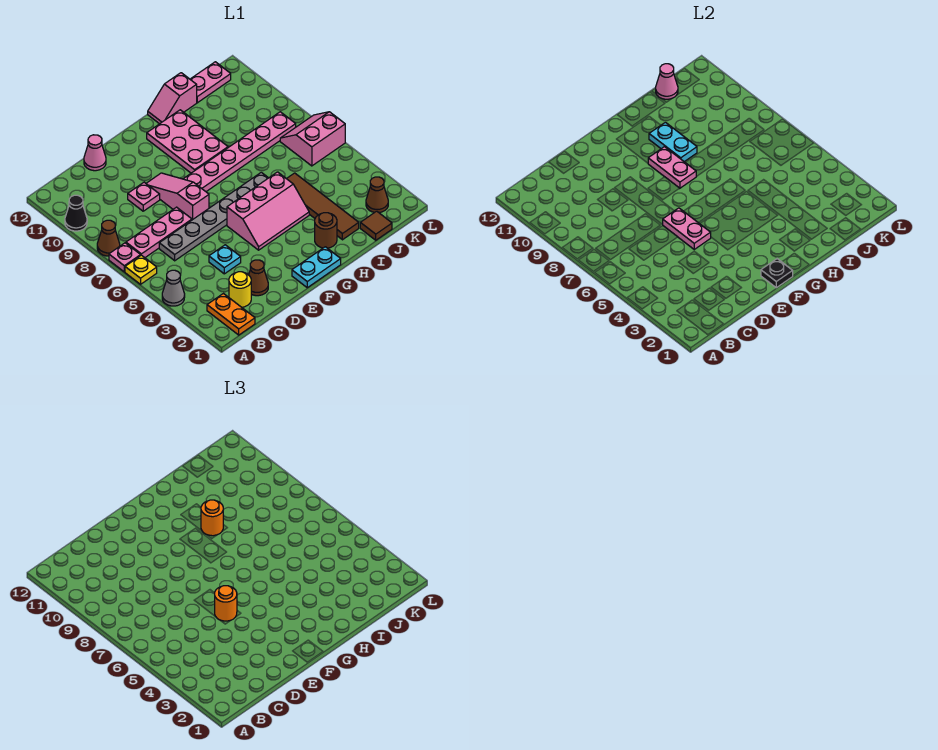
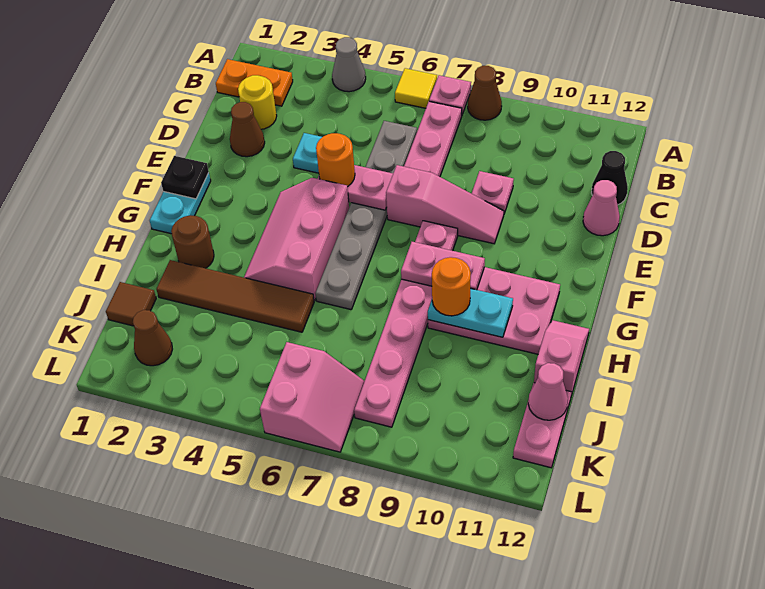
yellow 1x1 plate [125,255,157,284] -> yellow 1x1 tile [395,68,437,108]
black 1x1 cone [65,195,87,231] -> black 1x1 cone moved to [592,151,628,205]

